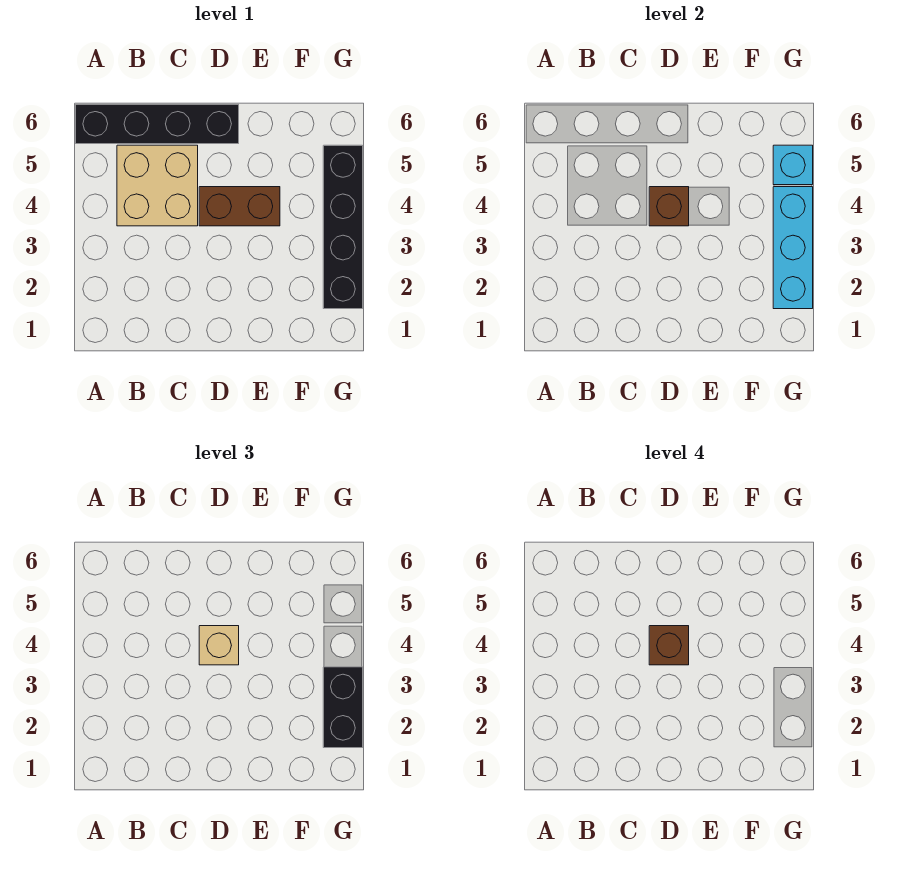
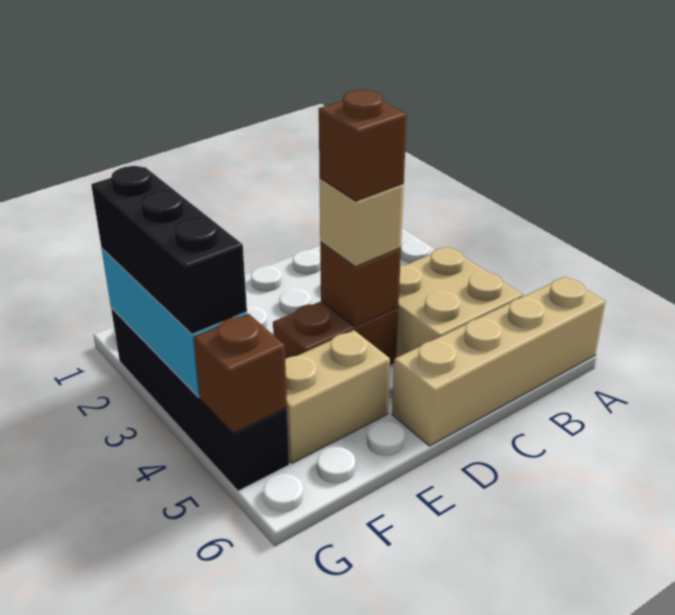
black 1x4 brick [76,104,239,144] -> tan 1x4 brick [392,277,606,446]
none -> tan 1x2 brick [285,330,390,463]
black 1x2 brick [323,667,363,748] -> black 1x3 brick [91,166,247,334]
cyan 1x1 brick [773,145,813,185] -> brown 1x1 brick [194,314,287,433]

